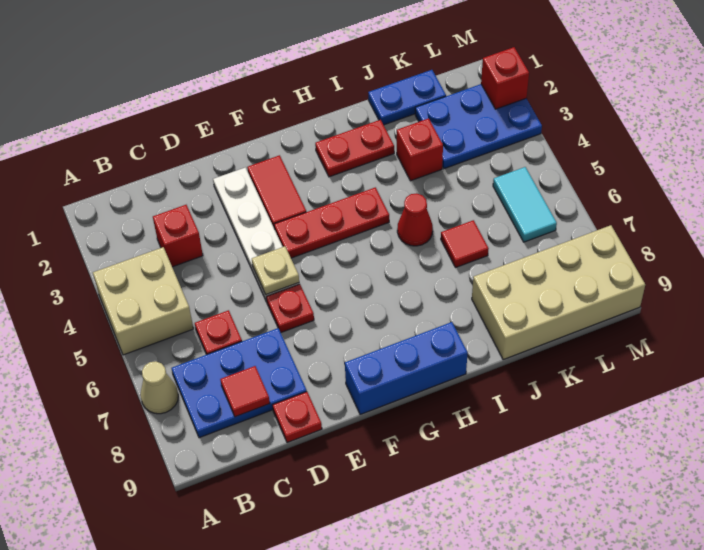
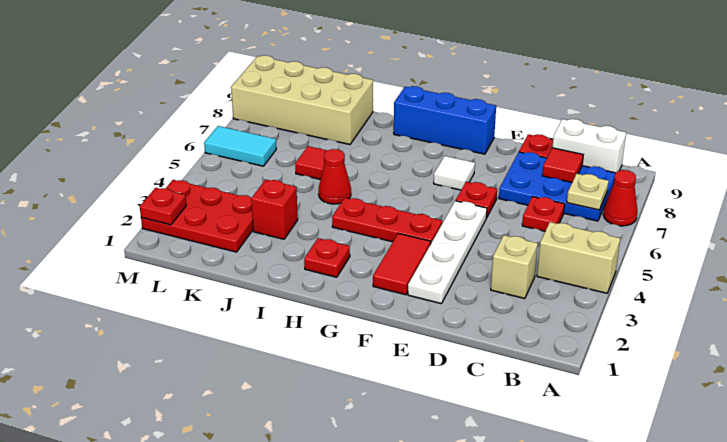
tan 2x2 brick [93,247,193,355] -> tan 1x2 brick [537,222,620,293]
tan 1x1 cone [140,361,178,414] -> red 1x1 cone [603,170,637,226]
none -> white 1x2 brick [552,119,626,173]
red 1x1 brick [153,205,203,267] -> tan 1x1 brick [491,235,538,299]
tan 1x1 plate [252,246,299,295] -> tan 1x1 plate moved to [567,174,609,210]
none -> white 1x1 tile [434,156,475,190]
red 1x2 plate [315,120,394,177] -> red 1x1 plate [304,238,350,277]
blue 1x2 plate [368,70,446,125] -> none
blue 2x3 plate [415,84,542,169] -> red 2x3 plate [141,180,253,252]
cyan 1x2 tile [493,167,557,242] -> cyan 1x2 tile turned to [204,126,276,166]
red 1x1 brick [481,47,529,109] -> red 1x1 plate [140,188,186,225]

